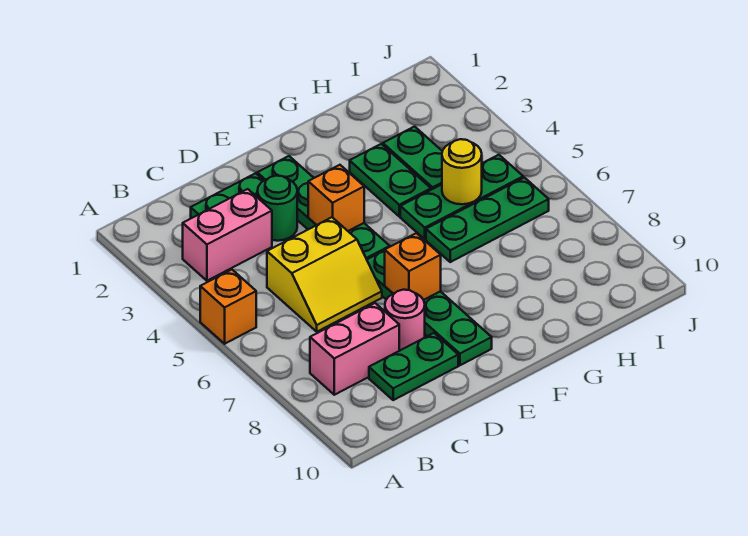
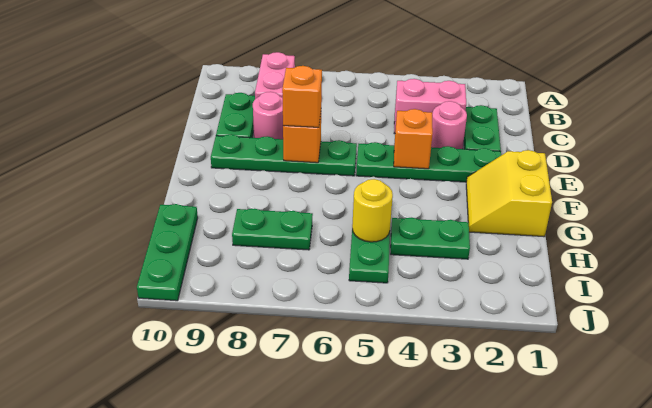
orange 1x1 brick [200,270,256,344] -> orange 1x1 brick moved to [282,66,322,127]
pink 1x2 brick [183,189,272,281] -> pink 1x2 brick turned to [394,79,466,134]
yellow 2x2 slope [267,217,382,332] -> yellow 2x2 slope moved to [466,150,552,237]
green 1x1 round brick [257,176,297,241] -> pink 1x1 round brick [431,101,467,149]
green 1x2 plate [350,144,431,216] -> green 1x2 plate moved to [232,208,313,250]
green 1x3 plate [426,178,549,262] -> green 1x3 plate moved to [137,204,198,301]

